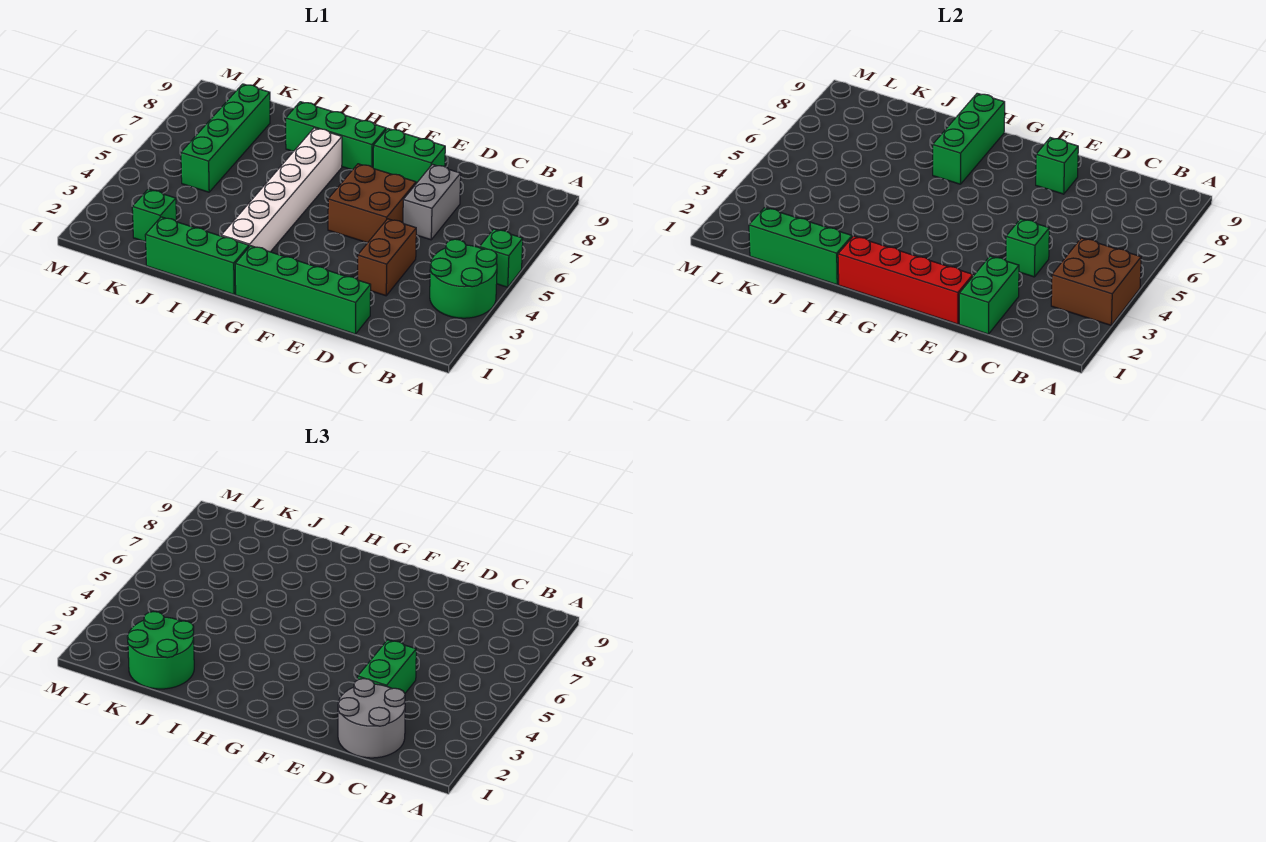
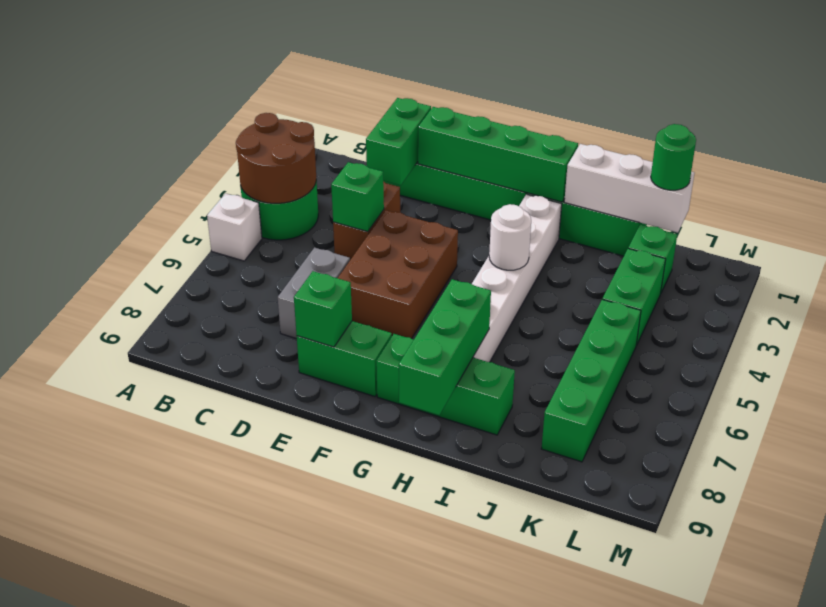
brown 2x2 brick [1051,238,1141,325] -> brown 2x2 round brick [236,113,316,203]
green 1x1 brick [480,229,523,287] -> white 1x1 brick [207,193,262,261]
grey 2x2 round brick [338,679,405,758] -> none
green 1x2 brick [358,640,416,693] -> green 1x2 brick moved to [602,249,666,345]
red 1x4 brick [838,236,973,324] -> green 1x4 brick [418,107,578,202]
brown 2x2 brick [328,164,416,243] -> brown 2x3 brick [338,210,458,339]
none -> white 1x1 round brick [489,204,531,270]
green 1x3 brick [749,207,852,285] -> white 1x3 brick [564,144,694,233]
green 2x2 round brick [127,612,194,689] -> green 1x1 round brick [651,124,696,190]

